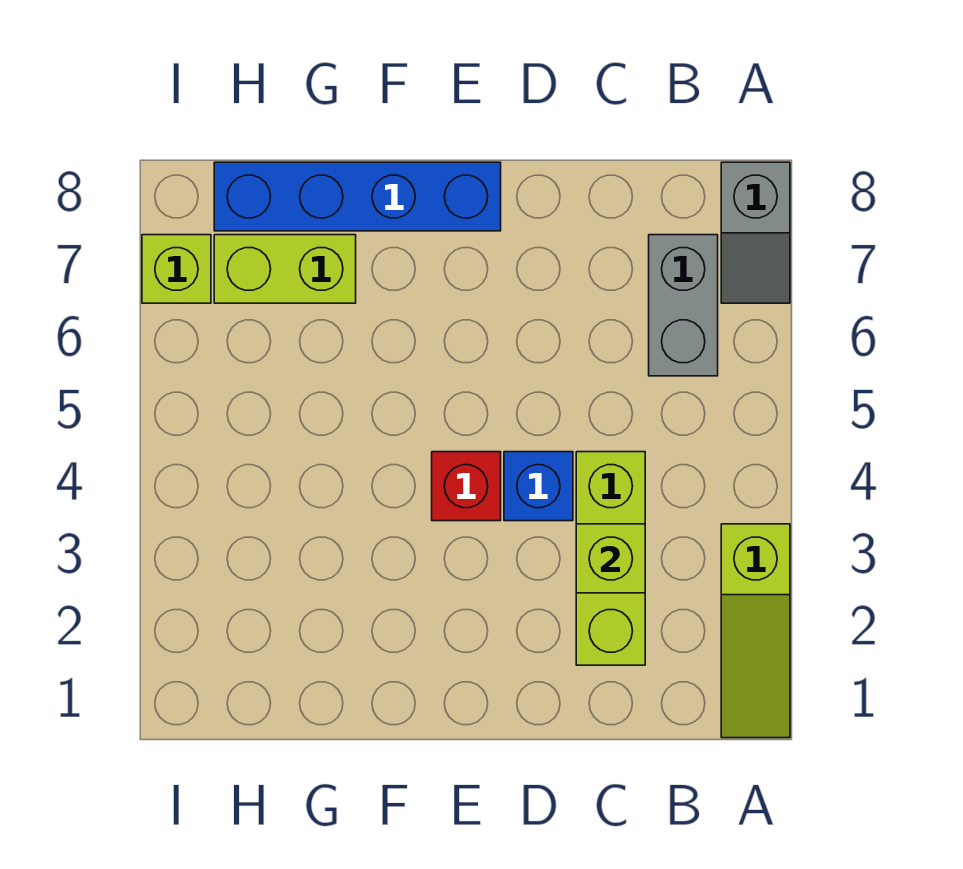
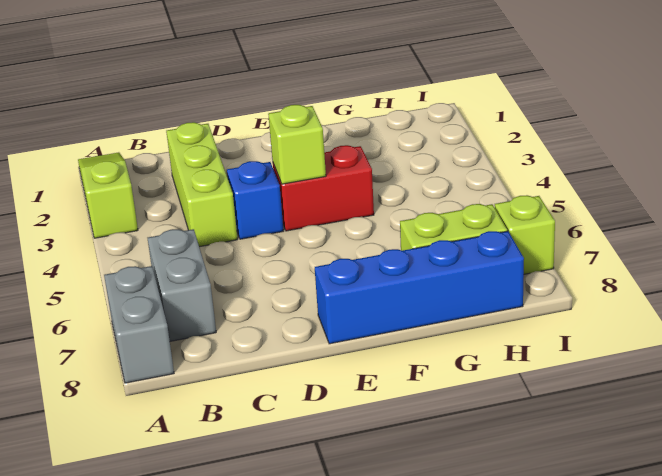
grey 1x2 slope [721,162,790,303] -> grey 1x2 brick [104,266,174,383]
lime 1x1 brick [576,524,645,593] -> lime 1x1 brick moved to [268,105,326,184]
red 1x1 brick [432,452,501,521] -> red 1x2 brick [273,145,374,231]

